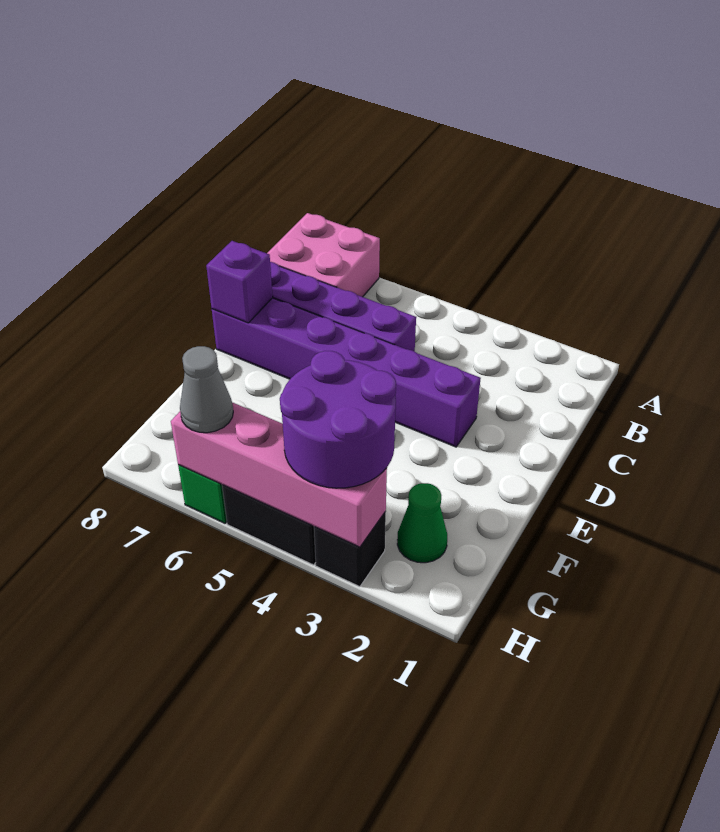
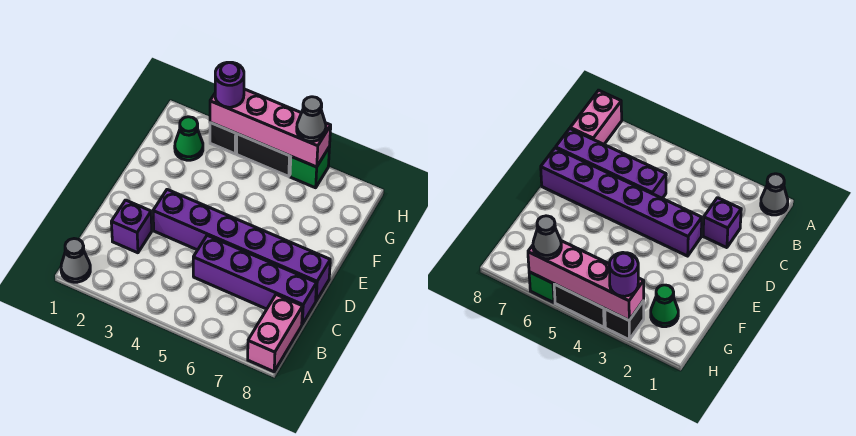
none -> grey 1x1 cone [61,239,90,282]
pink 2x2 brick [267,213,380,297] -> pink 1x2 brick [248,295,303,372]
purple 1x1 brick [206,241,273,323] -> purple 1x1 brick moved to [111,200,152,253]
purple 2x2 round brick [280,351,396,488] -> purple 1x1 round brick [215,62,244,107]

